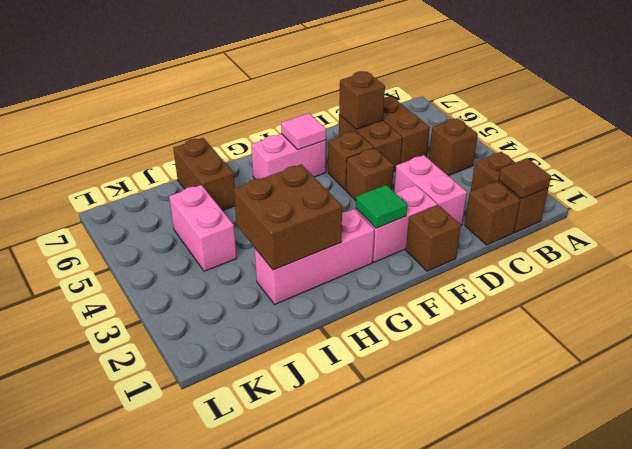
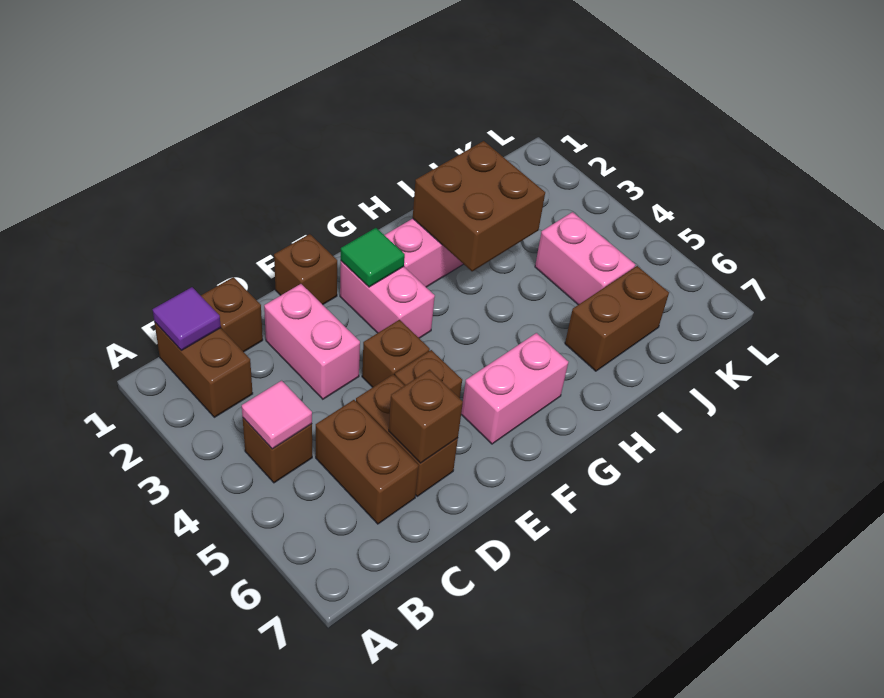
brown 1x1 tile [498,158,551,199] -> purple 1x1 tile [153,287,221,350]
pink 1x2 brick [356,185,437,262] -> pink 1x2 brick turned to [340,261,435,338]
pink 1x1 tile [281,113,326,149] -> pink 1x1 tile moved to [242,381,312,449]
brown 1x2 brick [173,138,235,211] -> brown 1x2 brick turned to [565,266,669,371]

